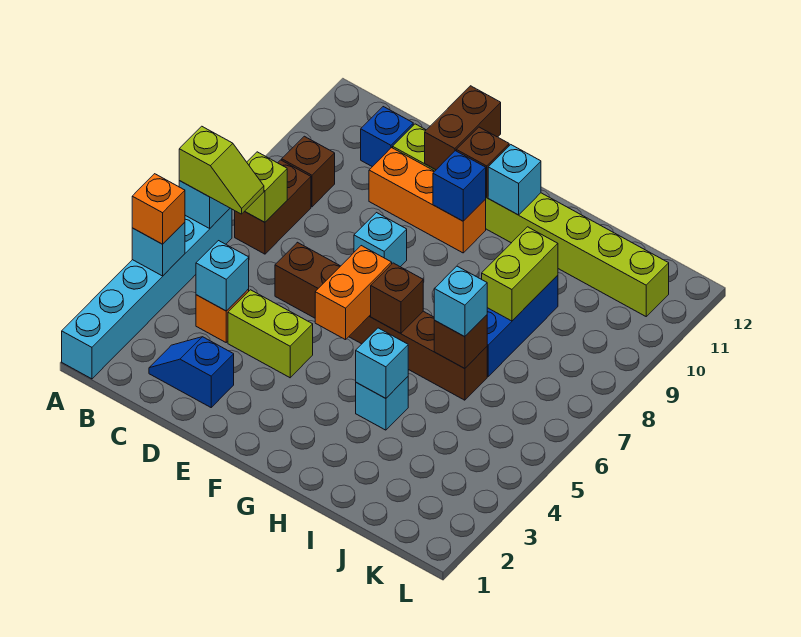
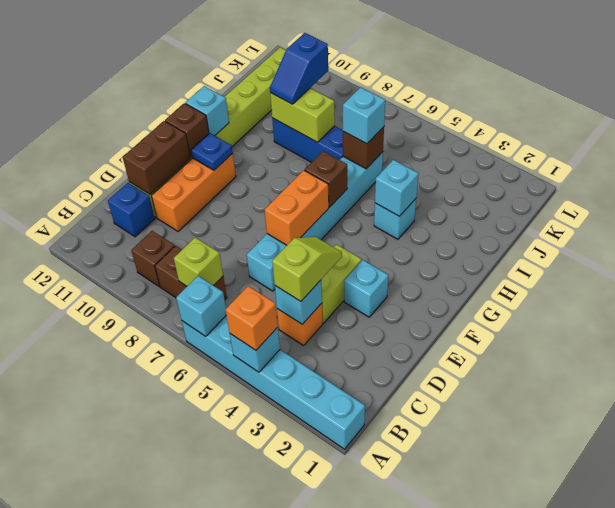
lime 1x2 slope [179,126,264,214] -> lime 1x2 slope moved to [272,237,342,301]
blue 1x2 slope [149,337,234,407] -> blue 1x2 slope moved to [270,33,328,104]
brown 1x6 brick [275,242,487,400] -> cyan 1x6 brick [247,152,383,291]
cyan 1x1 brick [354,213,407,267] -> cyan 1x1 brick moved to [344,260,388,317]
brown 1x2 brick [425,86,501,170] -> brown 1x2 brick turned to [123,121,190,194]
orange 1x2 brick [315,246,392,340] -> orange 1x2 brick turned to [265,170,329,245]
blue 1x1 brick [433,151,486,221] -> blue 1x1 plate [191,133,233,170]

